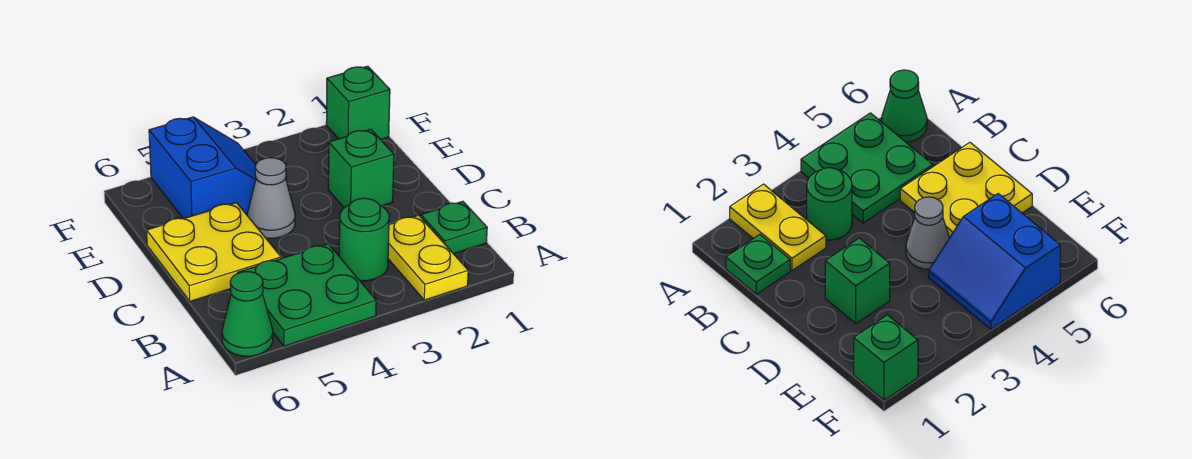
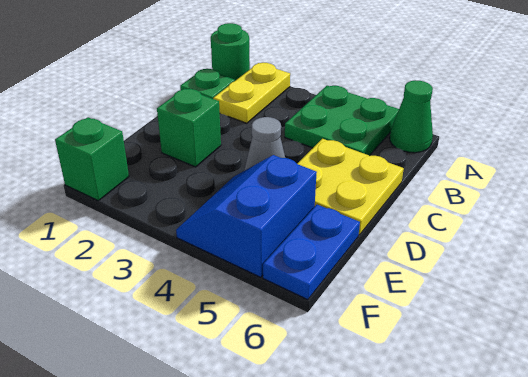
green 1x1 round brick [339,198,389,281] -> green 1x1 round brick moved to [211,23,250,81]
none -> blue 1x2 plate [263,205,360,300]

